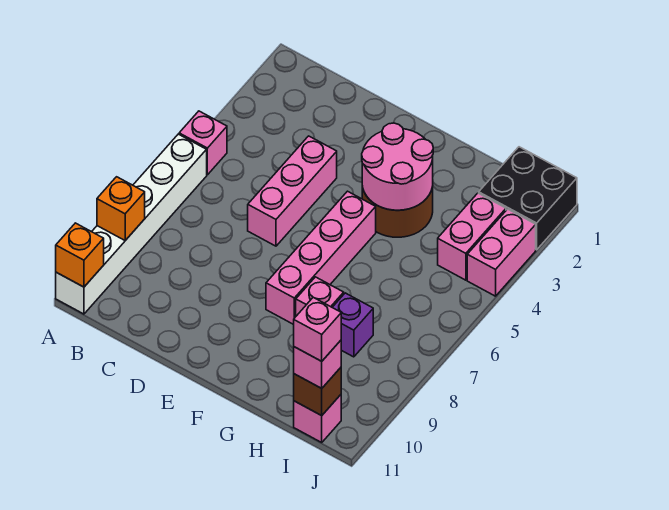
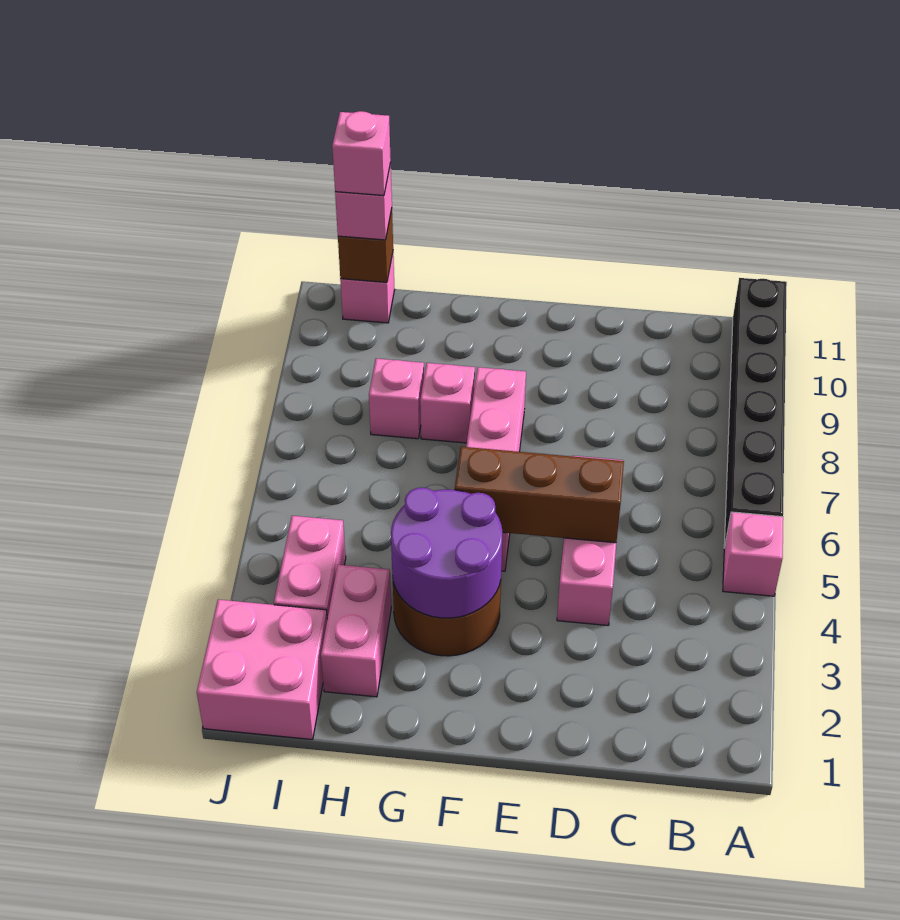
white 1x6 brick [56,134,207,314] -> black 1x6 brick [724,278,787,547]
orange 1x1 brick [97,177,145,240] -> none
orange 1x1 brick [56,223,104,287] -> none
none -> brown 1x3 brick [455,447,624,543]
pink 2x2 round brick [362,123,433,210] -> purple 2x2 round brick [391,488,503,618]
purple 1x1 brick [332,293,373,357] -> pink 1x1 brick [369,359,424,439]
black 2x2 brick [479,147,577,250] -> pink 2x2 brick [197,600,327,740]
pink 1x2 brick [467,209,536,296] -> pink 1x2 brick moved to [321,565,391,697]

